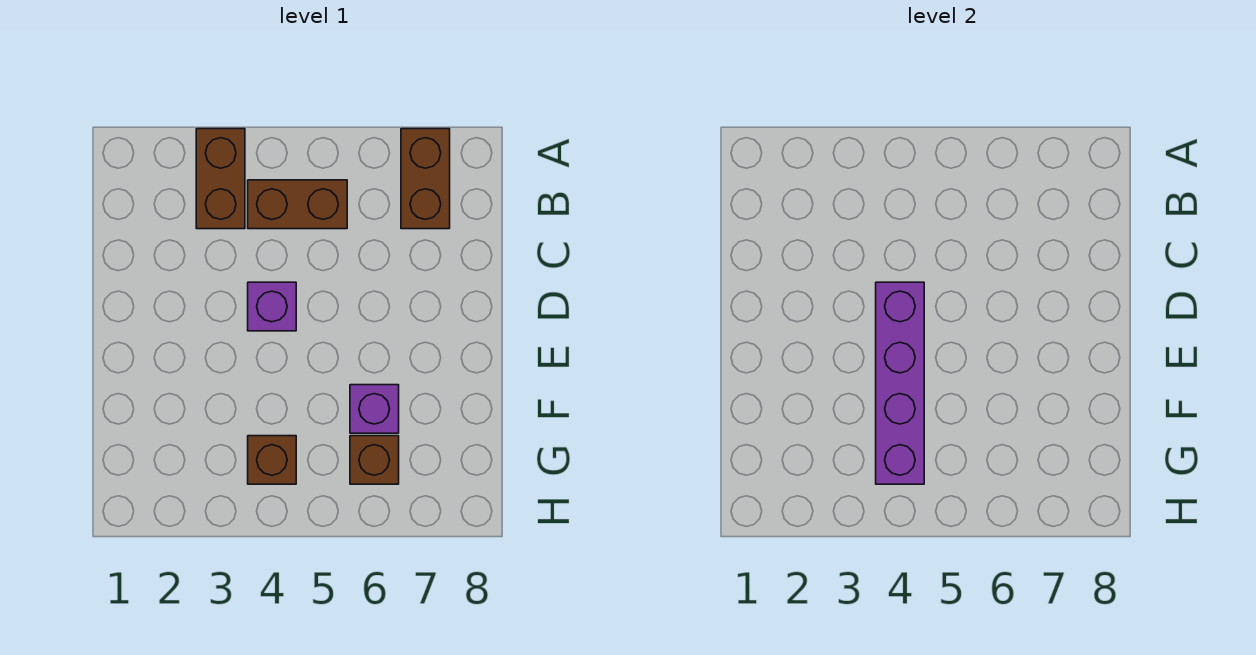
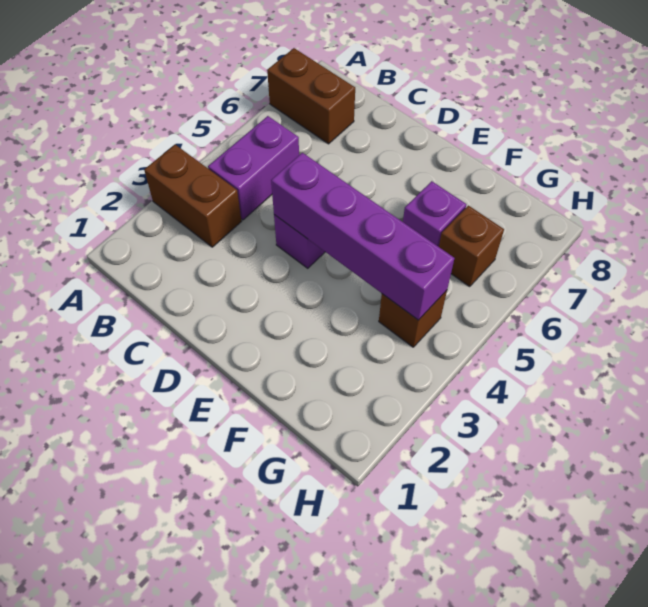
brown 1x2 brick [248,180,347,229] -> purple 1x2 brick [208,116,299,220]

